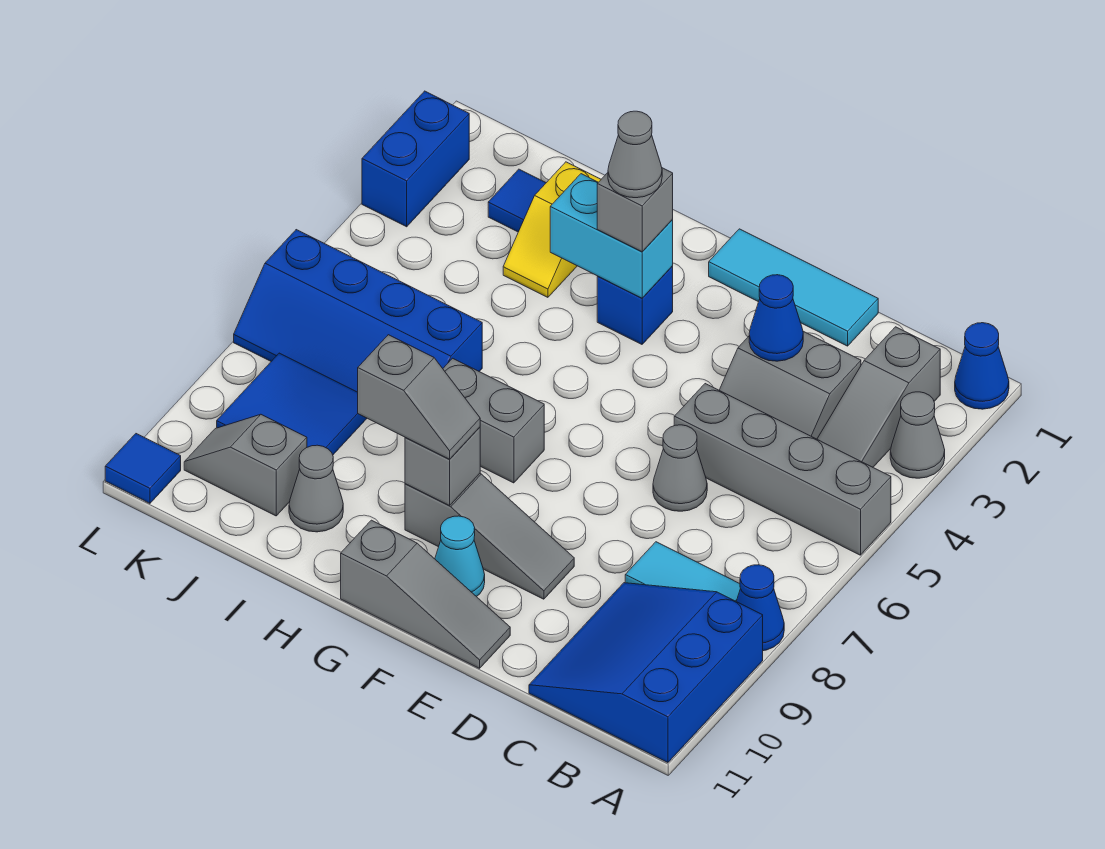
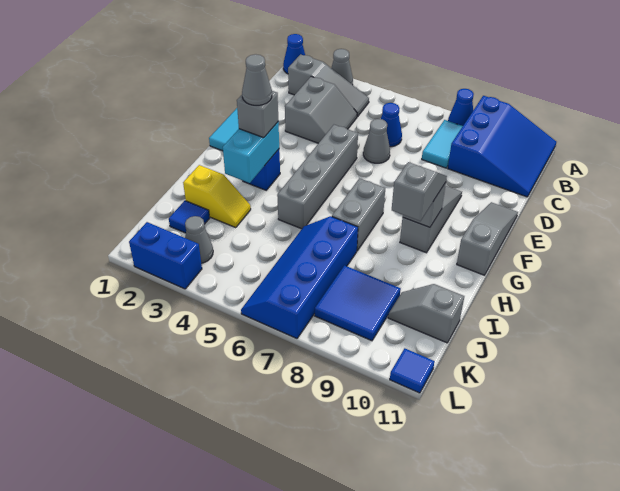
grey 1x4 brick [674,384,891,555] -> grey 1x4 brick moved to [277,125,358,229]
blue 3x3 slope [529,583,763,763] -> blue 3x3 slope turned to [448,96,556,197]
blue 1x1 cone [749,275,803,361] -> blue 1x1 cone moved to [381,103,402,147]
cyan 1x1 cone [435,516,485,597] -> none
blue 2x4 slope [234,230,482,392] -> blue 2x4 slope turned to [241,216,358,338]
grey 1x1 cone [289,445,343,532] -> grey 1x1 cone moved to [185,216,213,263]
grey 1x2 slope [184,415,307,516] -> grey 1x2 slope turned to [388,284,464,343]

